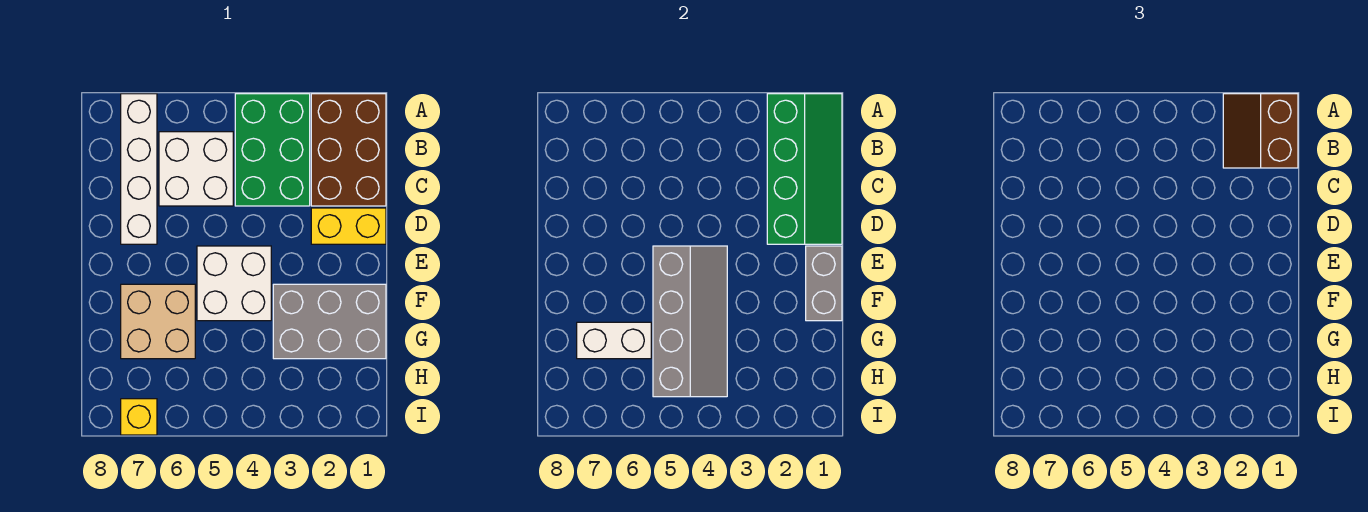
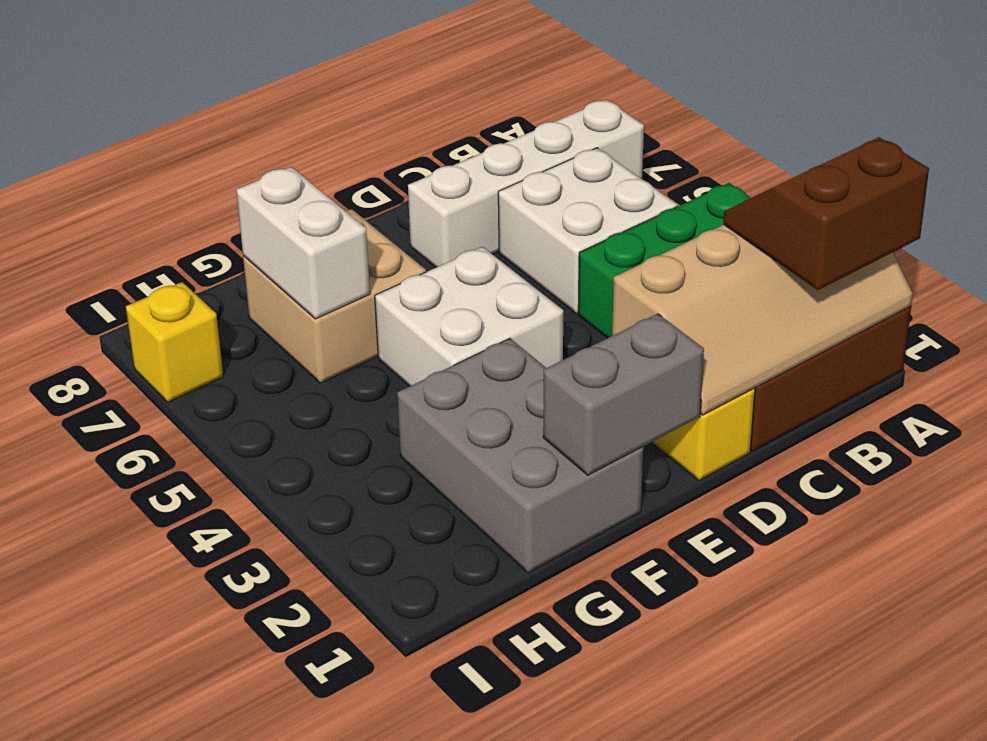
green 2x4 slope [767,94,842,244] -> tan 2x4 slope [612,225,913,415]
grey 2x4 slope [653,246,727,397] -> none

